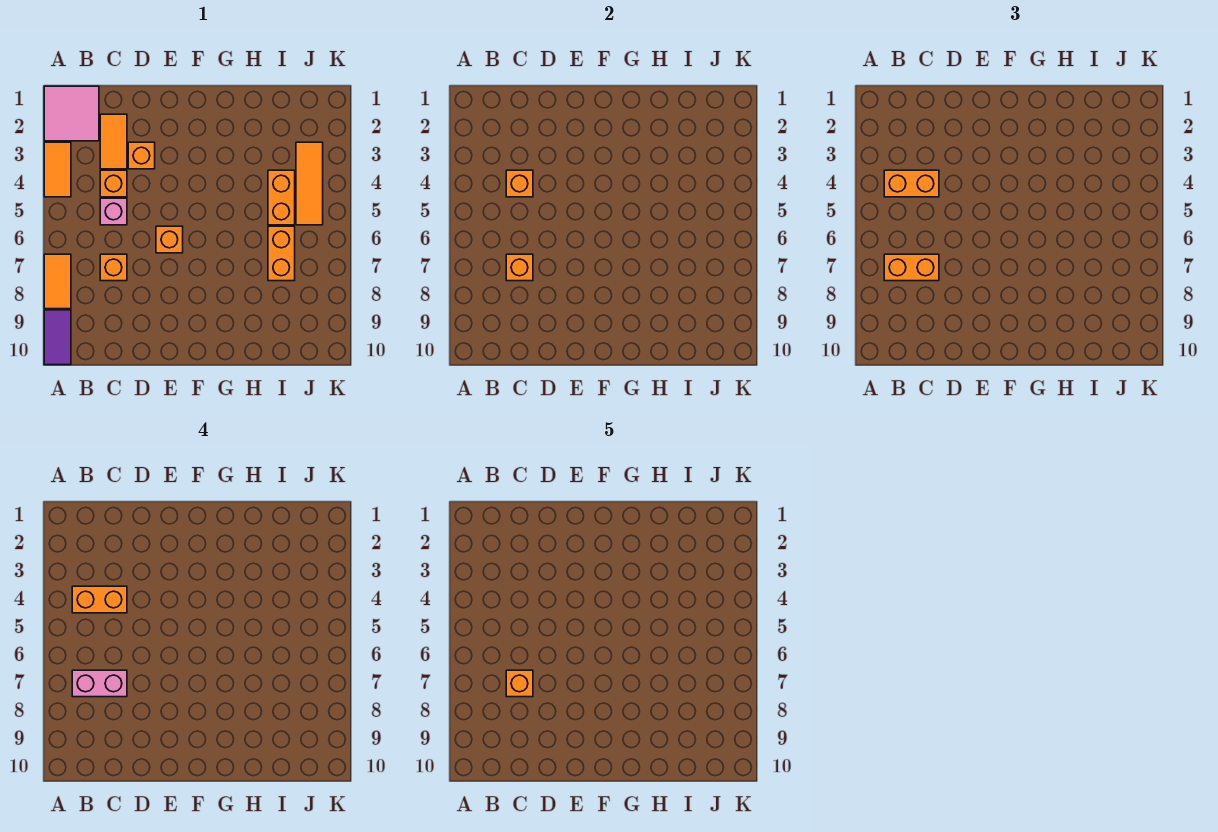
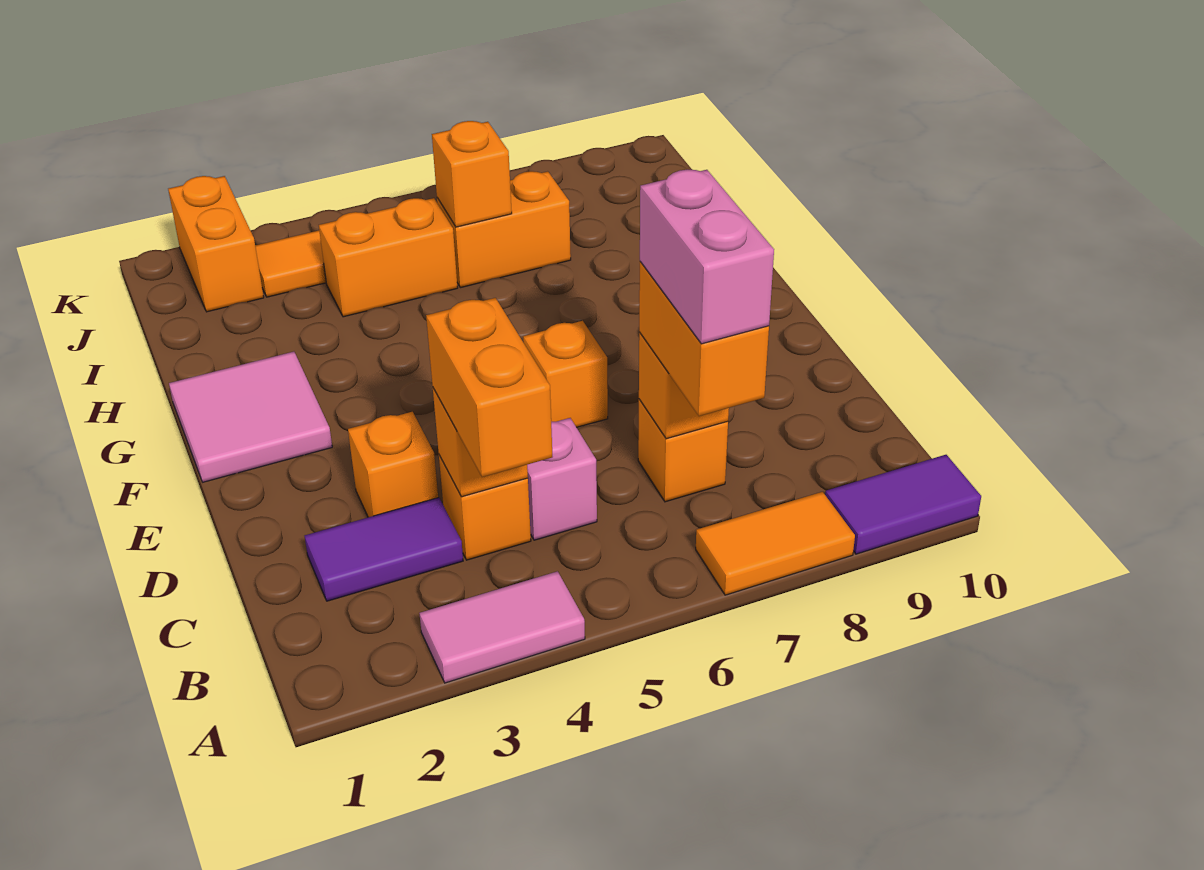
pink 2x2 tile [44,86,99,141] -> pink 2x2 tile moved to [169,352,332,482]
orange 1x2 tile [44,142,71,197] -> pink 1x2 tile [419,571,585,683]
orange 1x2 brick [72,586,127,613] -> orange 1x2 brick moved to [168,176,264,312]
orange 1x2 tile [100,114,127,169] -> purple 1x2 tile [305,497,463,601]
orange 1x1 brick [506,670,533,697] -> orange 1x1 brick moved to [432,121,512,227]

